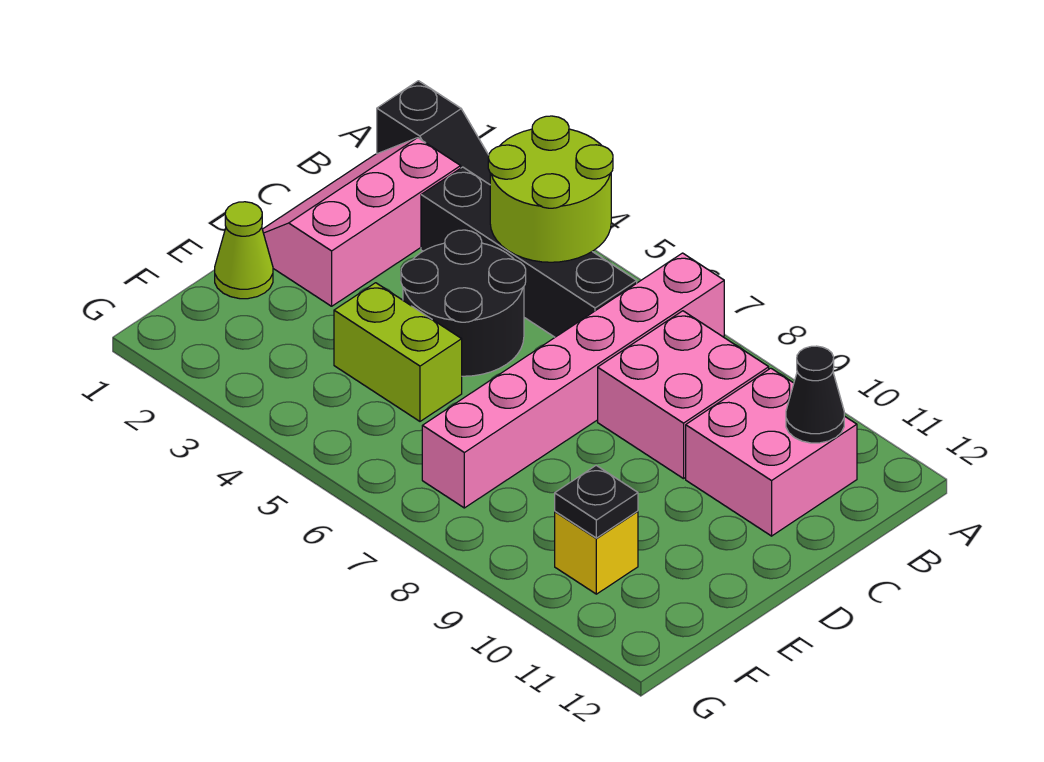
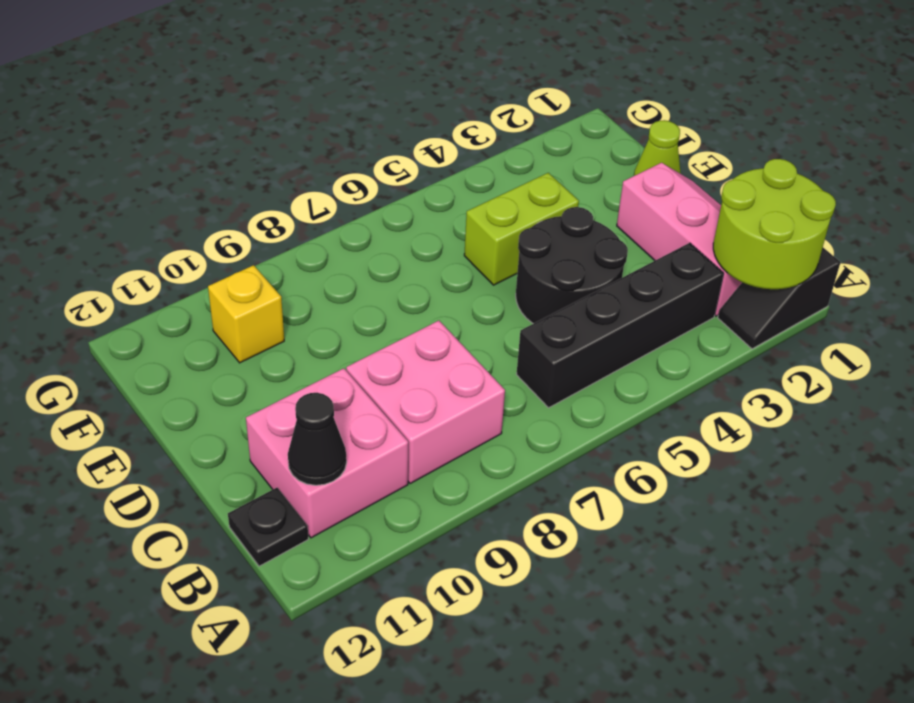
lime 2x2 round brick [488,116,613,262] -> lime 2x2 round brick moved to [713,159,836,289]
pink 1x6 brick [422,253,724,508] -> none
black 1x1 plate [555,465,638,538] -> black 1x1 plate moved to [228,488,308,566]

